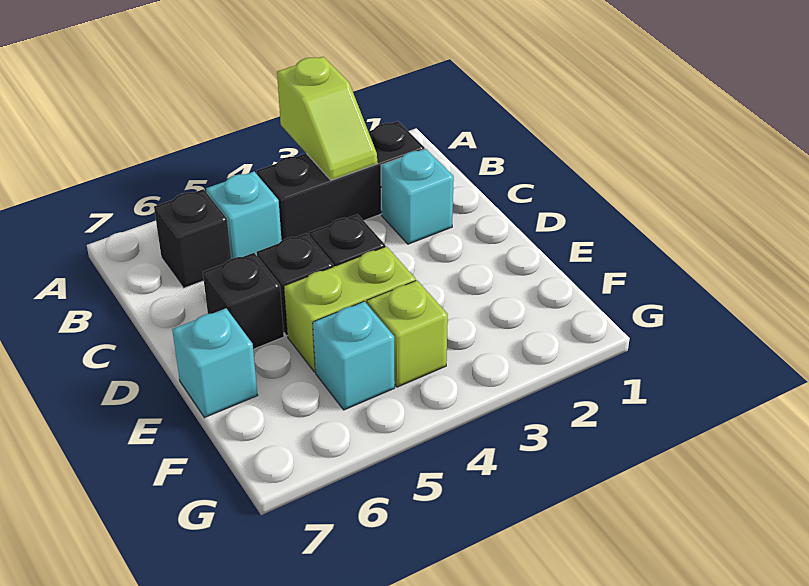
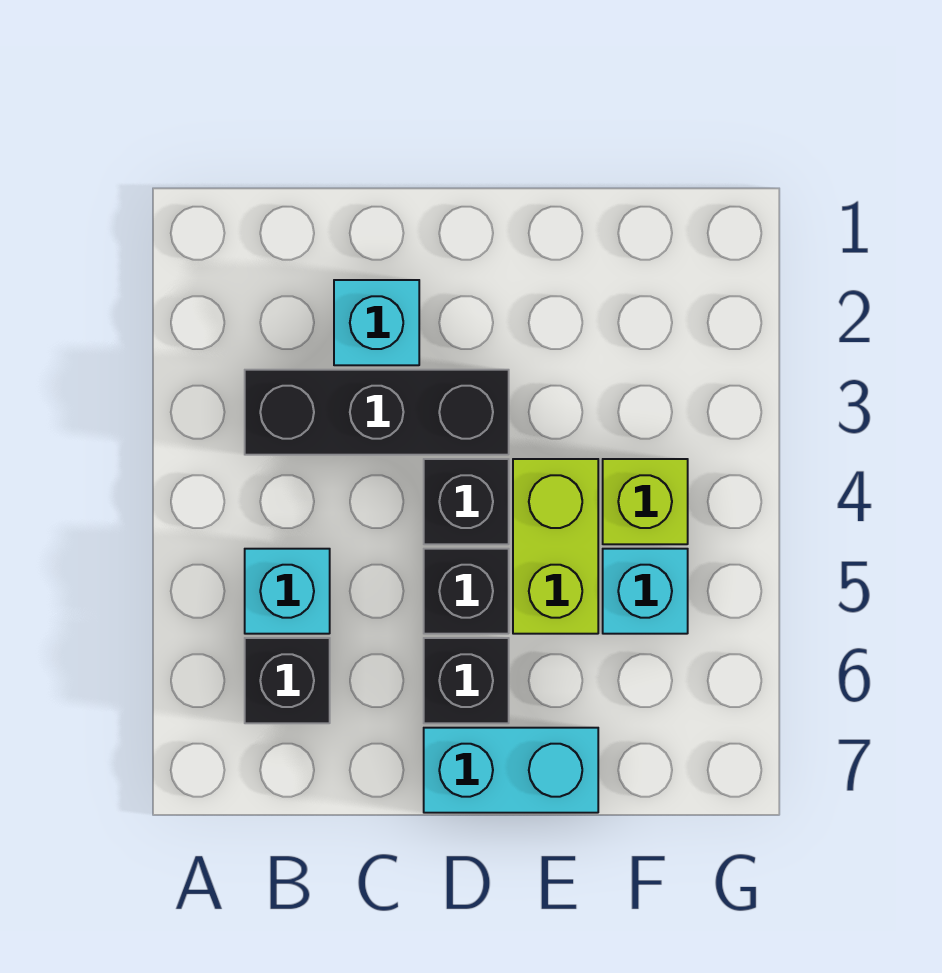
lime 1x2 slope [277,57,377,180] -> none
black 1x3 brick [257,121,425,240] -> black 1x3 brick turned to [245,370,509,455]
cyan 1x1 brick [172,308,258,418] -> cyan 1x2 brick [424,728,598,813]

